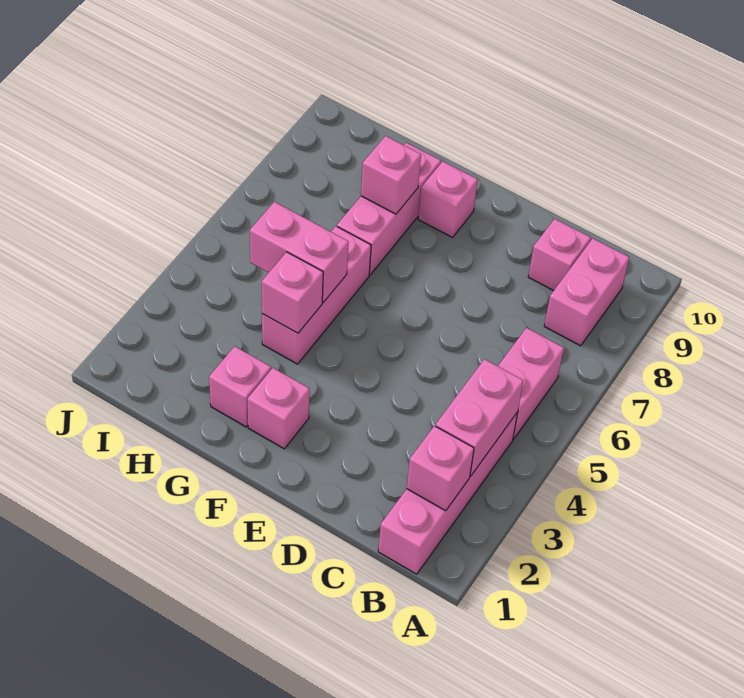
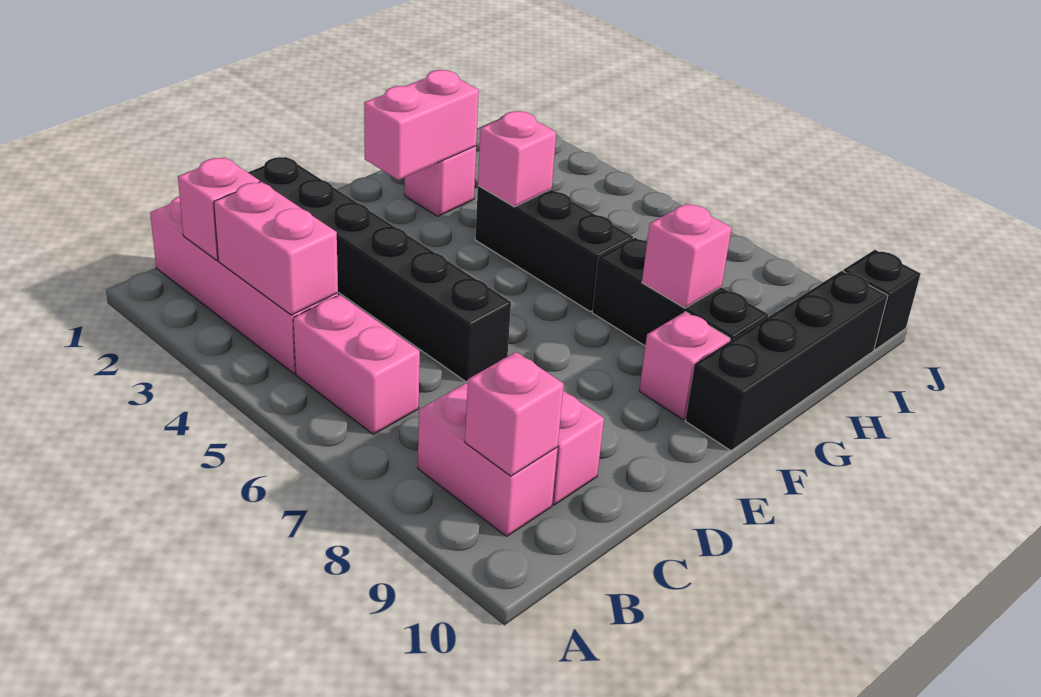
none -> black 1x6 brick [248,157,511,382]
pink 1x1 brick [248,368,310,449] -> pink 1x1 brick moved to [465,352,564,476]
none -> black 1x4 brick [685,271,888,451]
pink 1x3 brick [262,226,371,364] -> black 1x3 brick [475,186,633,311]
pink 1x2 brick [250,202,349,302] -> pink 1x2 brick moved to [364,70,479,180]
pink 1x3 brick [337,143,441,275] -> black 1x3 brick [592,238,768,346]
none -> black 1x1 brick [843,250,920,349]

